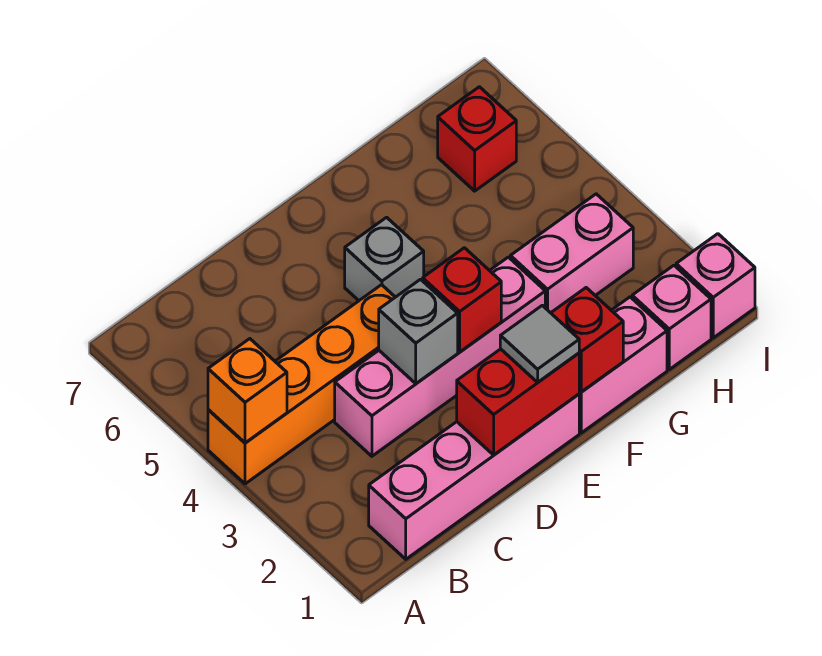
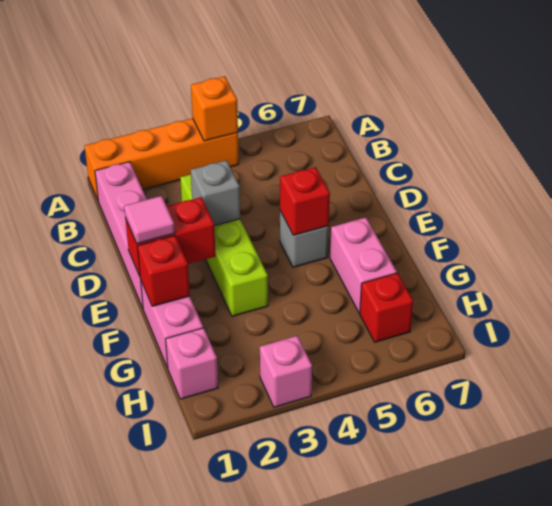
orange 1x4 brick [208,285,395,484] -> orange 1x4 brick turned to [85,118,239,200]
pink 1x4 brick [335,257,545,456] -> lime 1x4 brick [180,174,268,316]
red 1x2 brick [457,349,579,455] -> red 1x2 brick turned to [125,197,216,276]
grey 1x1 tile [500,305,579,382] -> pink 1x1 tile [124,196,175,244]
red 1x1 brick [423,248,501,352] -> red 1x1 brick moved to [280,167,330,235]
pink 1x2 brick [510,194,633,313] -> pink 1x2 brick moved to [330,218,397,313]
pink 1x1 brick [676,234,755,338] -> pink 1x1 brick moved to [260,336,312,407]

